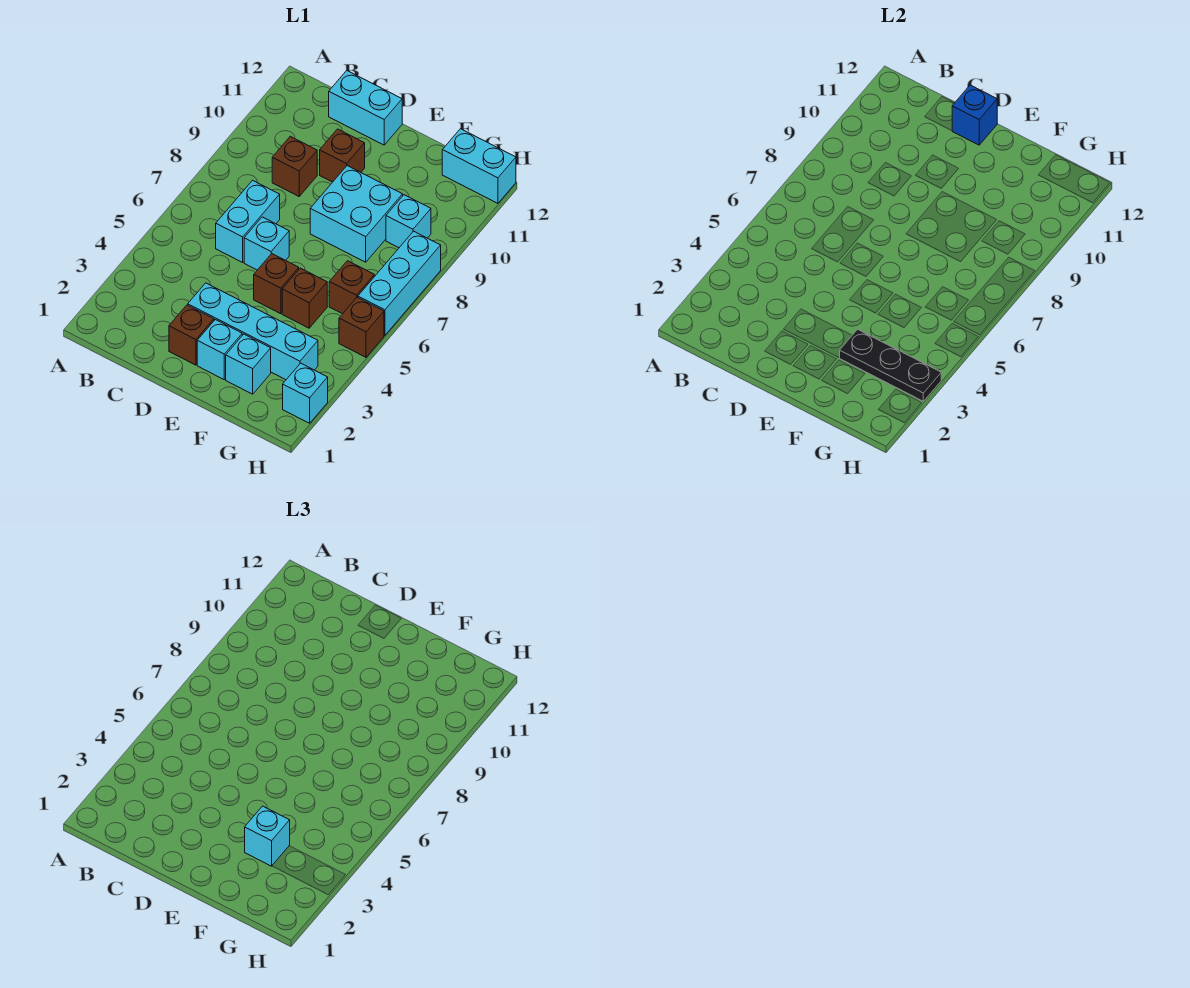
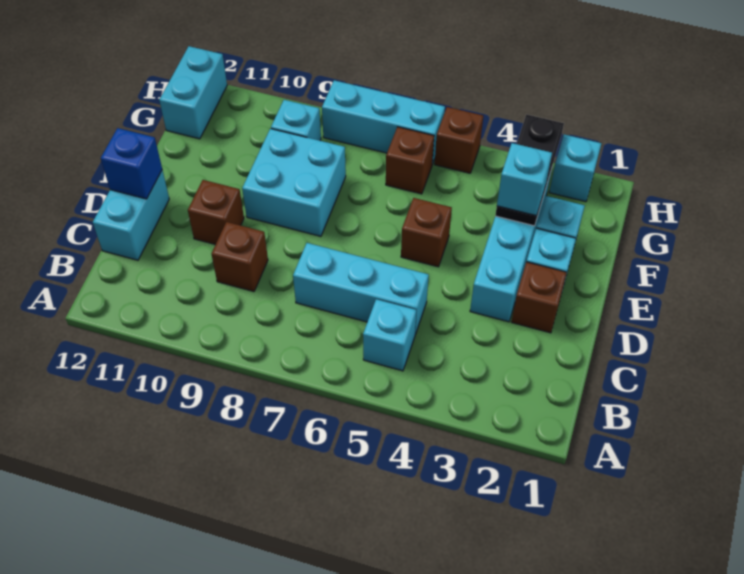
cyan 1x2 brick [216,180,280,262] -> cyan 1x3 brick [293,243,429,335]
cyan 1x1 brick [244,217,289,270] -> cyan 1x1 brick moved to [363,299,416,371]
brown 1x1 brick [282,268,327,328] -> none

